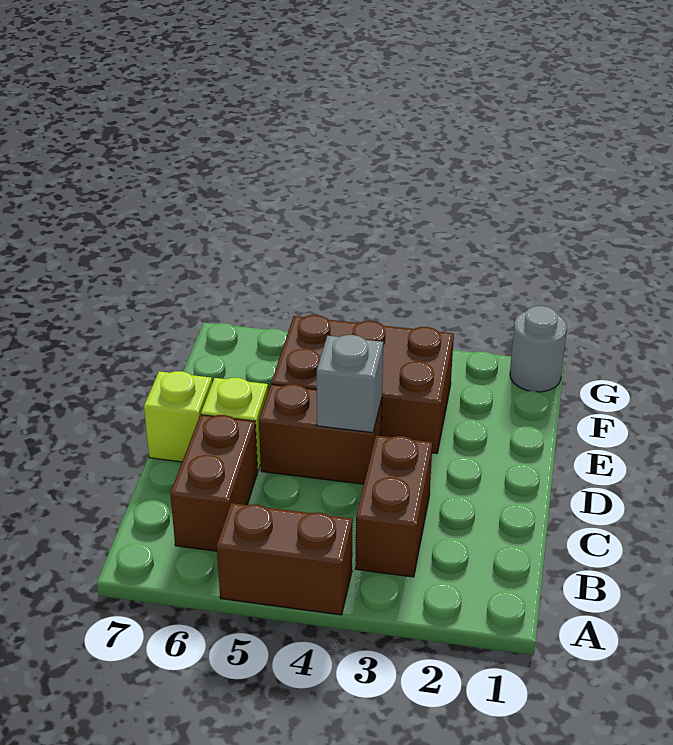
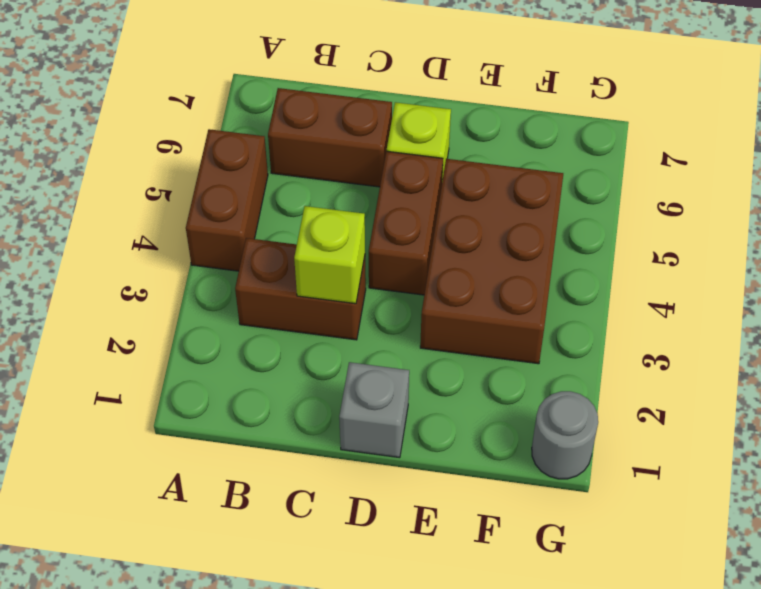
grey 1x1 brick [317,335,383,433] -> grey 1x1 brick moved to [339,362,409,458]
lime 1x1 brick [144,371,212,462] -> lime 1x1 brick moved to [294,206,365,304]

